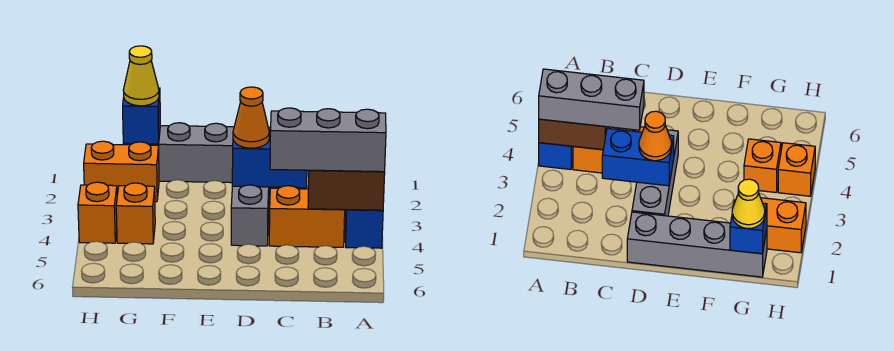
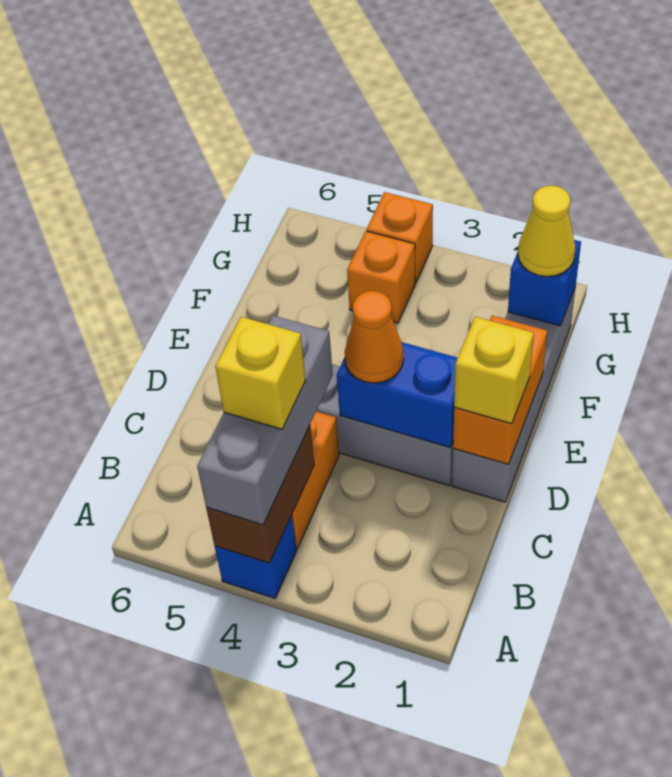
none -> yellow 1x1 brick [215,317,306,429]
blue 1x2 brick [232,129,307,188] -> blue 1x2 brick turned to [337,342,458,447]
none -> yellow 1x1 brick [454,317,534,424]
orange 1x2 brick [84,141,159,202] -> orange 1x2 brick moved to [453,316,547,464]

